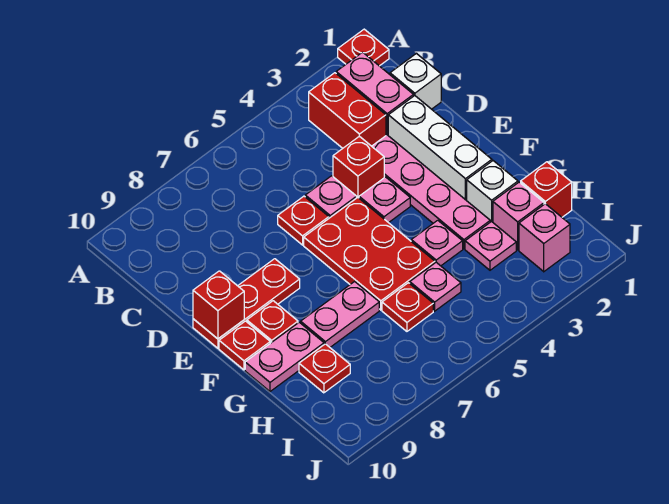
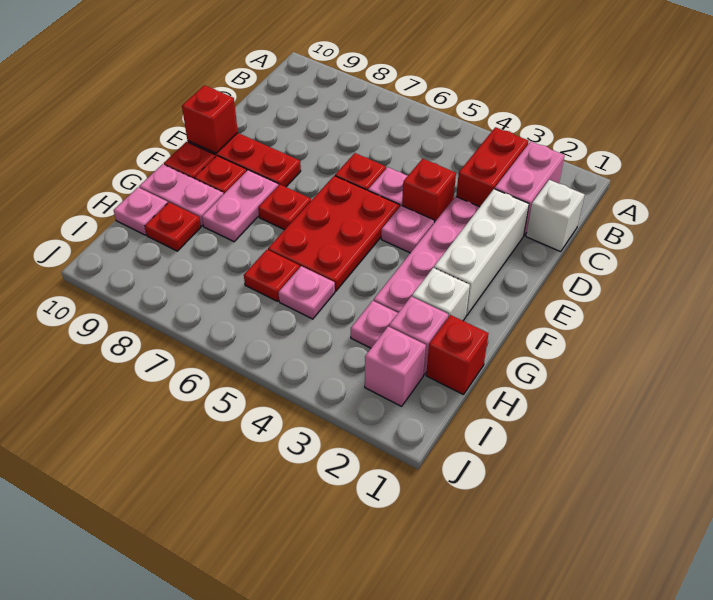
red 1x1 plate [338,29,389,66] -> red 1x1 plate moved to [258,185,311,230]
pink 1x1 plate [411,220,463,266] -> pink 1x1 plate moved to [114,187,168,235]
pink 1x2 plate [301,282,379,347] -> pink 1x2 plate turned to [202,170,278,242]

